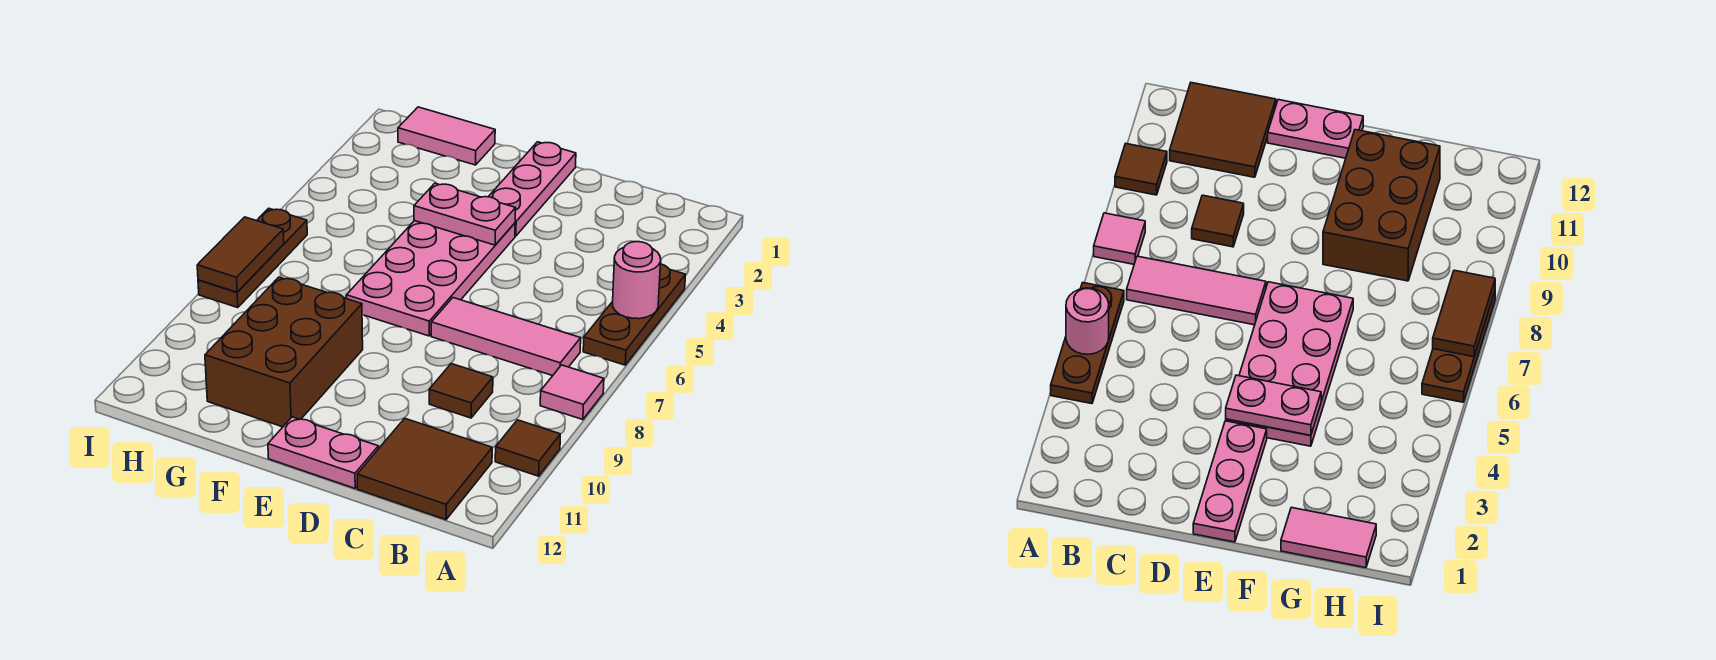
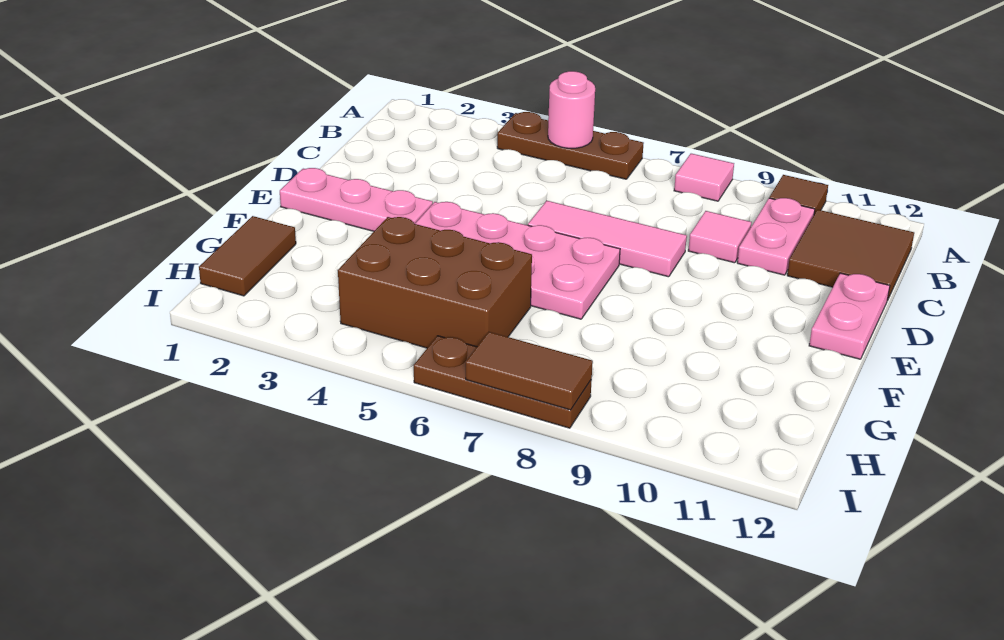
pink 1x3 tile [431,298,581,376] -> pink 1x3 tile turned to [528,201,687,277]
brown 1x1 tile [429,364,493,418] -> pink 1x1 tile [688,211,752,263]
pink 1x2 plate [414,183,516,245] -> pink 1x2 plate moved to [737,198,815,275]
brown 2x3 brick [205,277,363,427] -> brown 2x3 brick moved to [338,217,532,348]
pink 1x2 tile [398,107,495,165] -> brown 1x2 tile [199,216,296,296]

